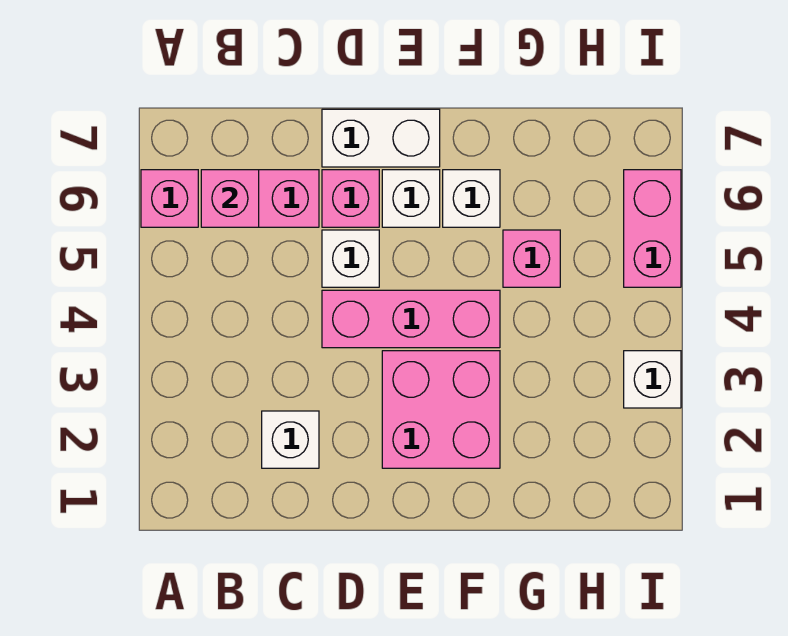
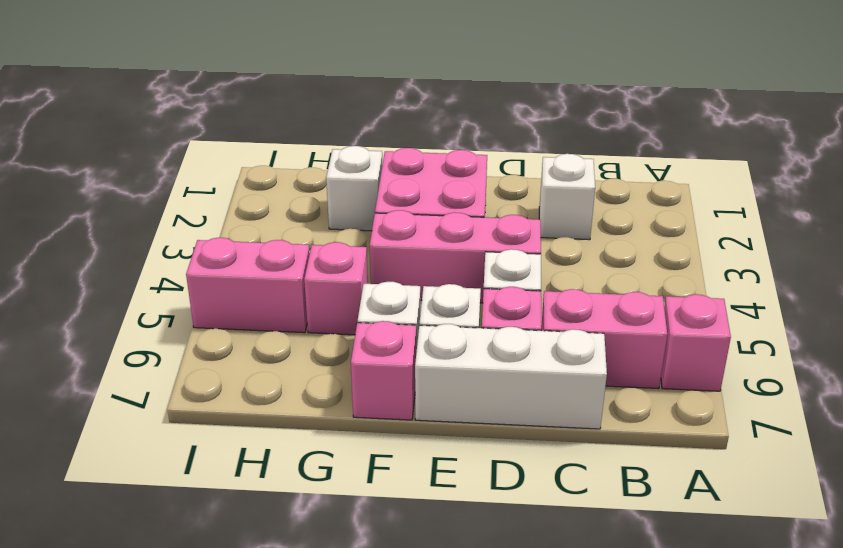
pink 1x1 brick [201,170,259,227] -> pink 1x1 brick moved to [351,321,416,420]
white 1x2 brick [322,109,440,167] -> white 1x3 brick [415,324,607,429]
white 1x1 brick [624,351,681,408] -> white 1x1 brick moved to [326,146,382,231]
pink 1x2 brick [624,170,681,287] -> pink 1x2 brick turned to [186,238,310,333]

